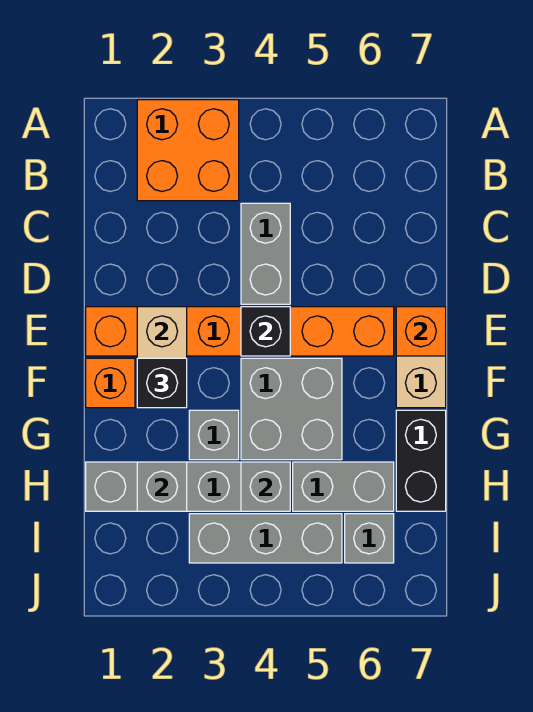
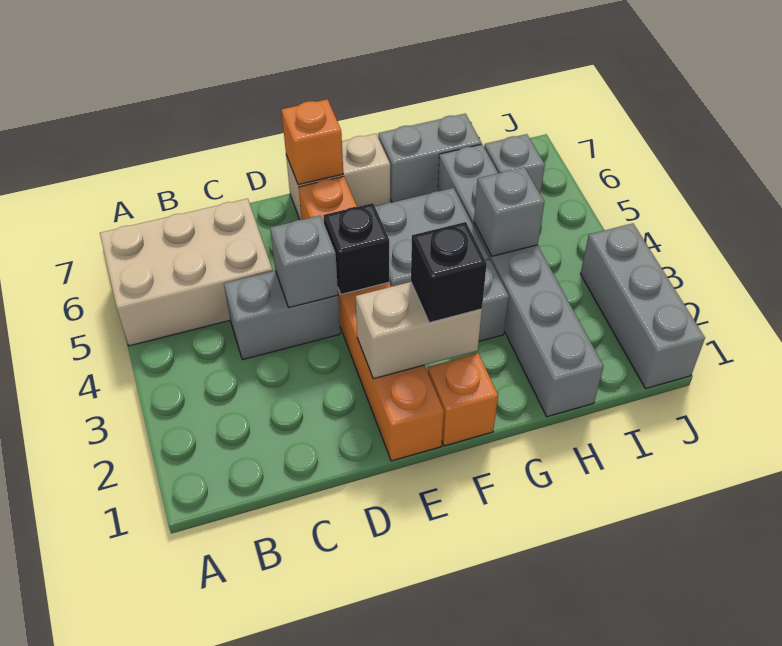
orange 2x2 brick [137,100,239,201] -> none
none -> tan 2x3 brick [100,199,273,346]
black 1x2 brick [396,410,446,511] -> grey 1x2 brick [378,114,482,202]
grey 1x1 brick [137,462,187,511] -> grey 1x1 brick moved to [270,215,338,307]
grey 1x3 brick [189,514,342,563] -> grey 1x3 brick moved to [581,223,705,388]

